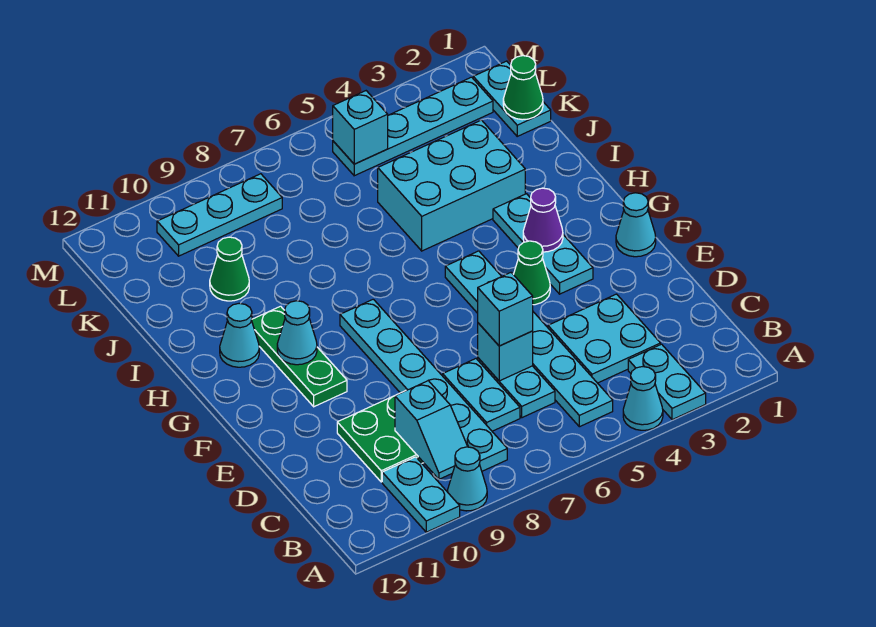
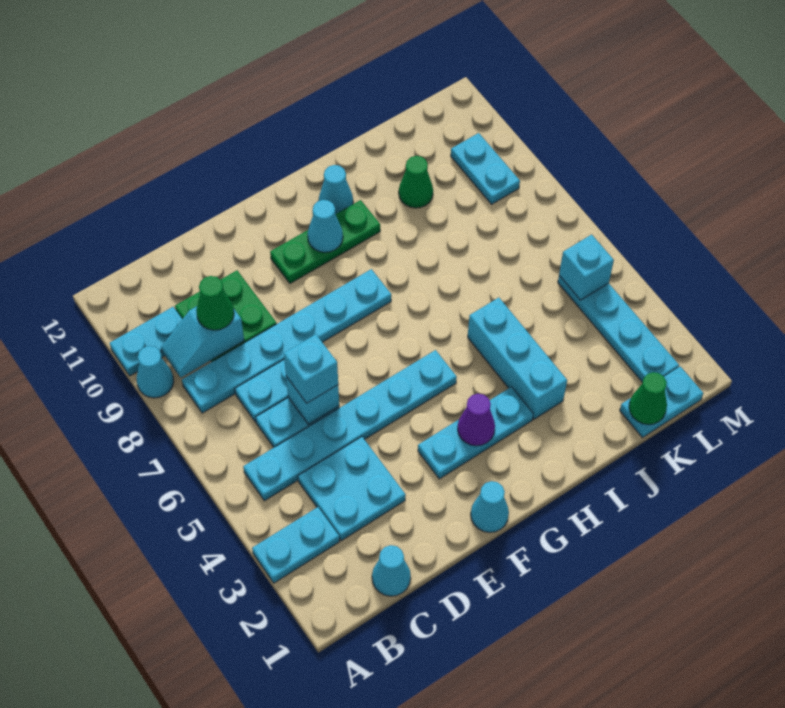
cyan 1x1 cone [623,367,663,430] -> cyan 1x1 cone moved to [372,545,411,596]
green 1x1 cone [514,241,550,305] -> green 1x1 cone moved to [196,276,234,330]
cyan 2x3 brick [378,120,525,251] -> cyan 1x3 brick [468,298,567,419]
cyan 1x3 plate [157,174,282,256] -> cyan 1x2 plate [451,133,520,204]

